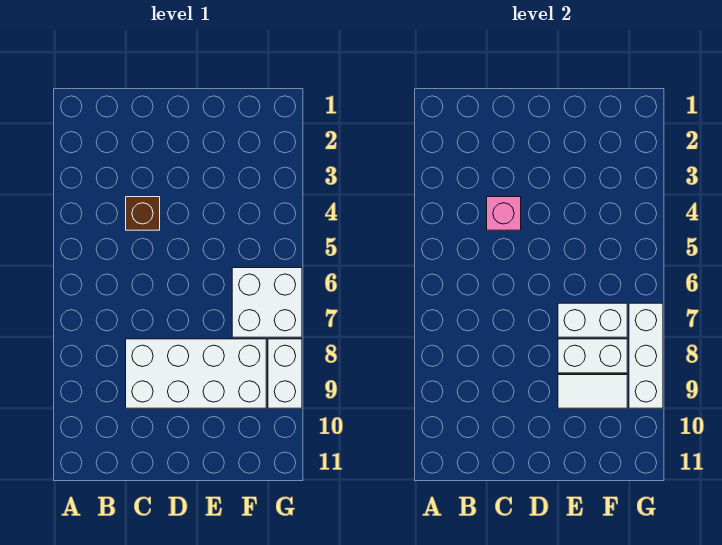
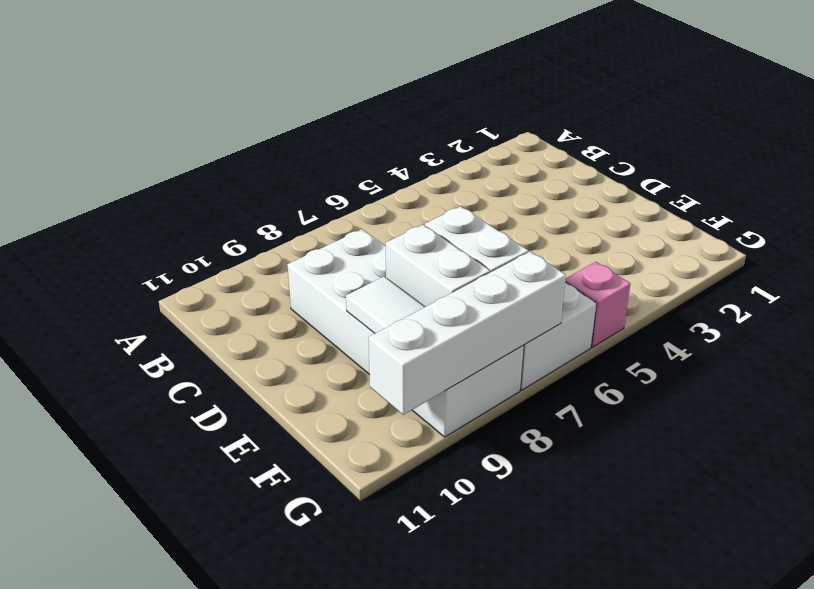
brown 1x1 brick [126,197,160,230] -> none
pink 1x1 brick [487,197,521,230] -> pink 1x1 brick moved to [565,262,630,347]
white 1x3 brick [629,303,663,408] -> white 1x4 brick [369,252,566,415]

